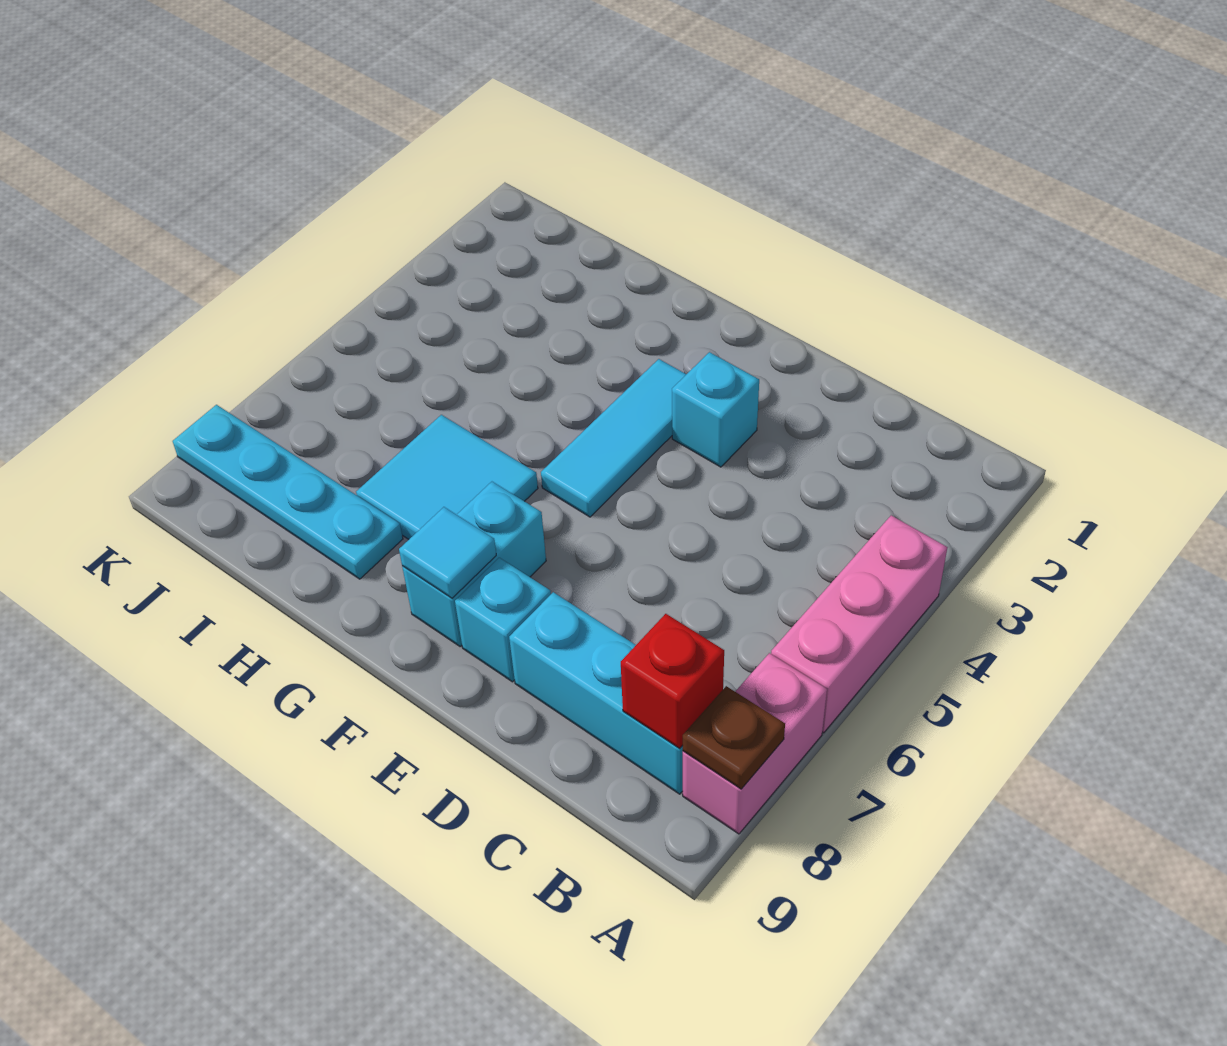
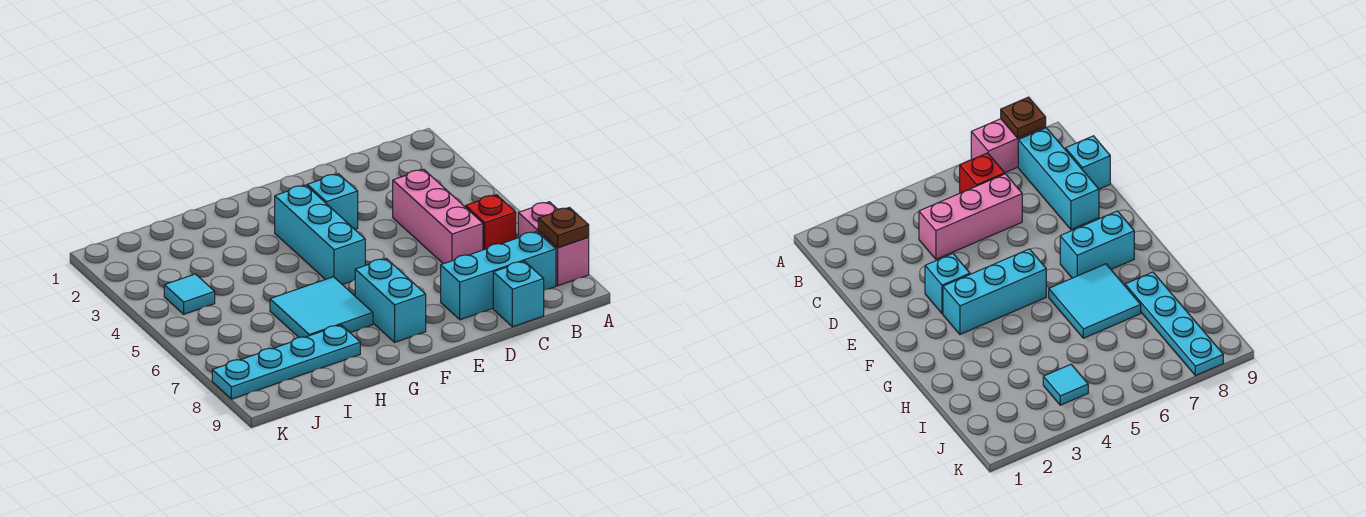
pink 1x3 brick [771,515,947,733] -> pink 1x3 brick moved to [393,169,483,264]
red 1x1 brick [621,614,724,748] -> red 1x1 brick moved to [466,195,516,250]
cyan 1x1 brick [455,558,551,682] -> cyan 1x1 brick moved to [493,261,544,327]
cyan 1x3 tile [541,359,686,517] -> cyan 1x3 brick [275,185,365,285]
cyan 1x1 tile [399,507,496,598] -> cyan 1x1 tile moved to [164,274,215,314]

